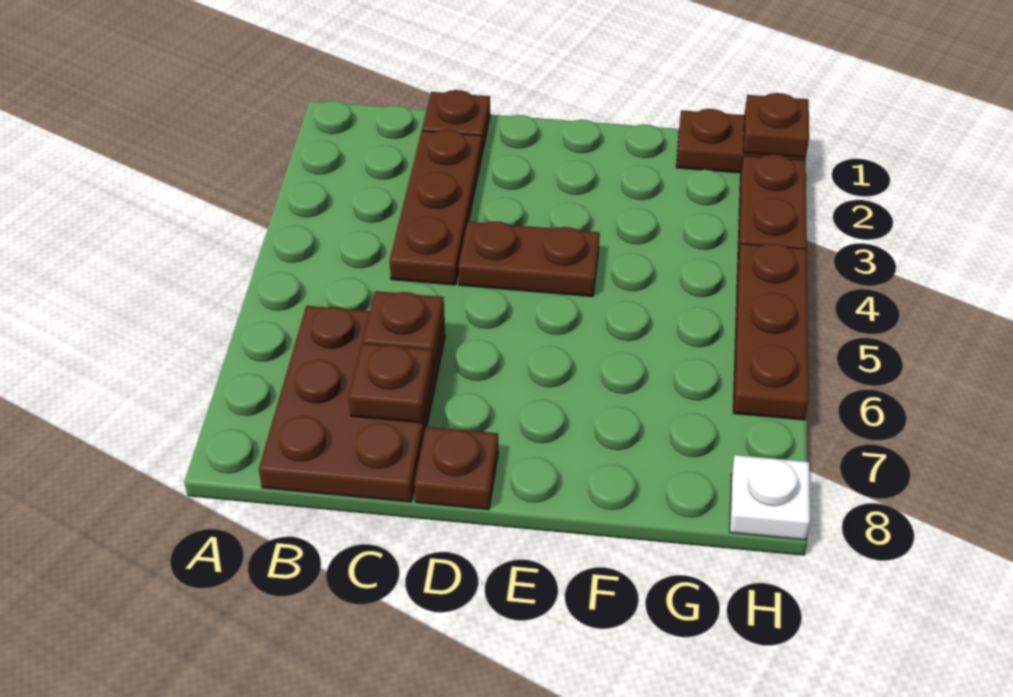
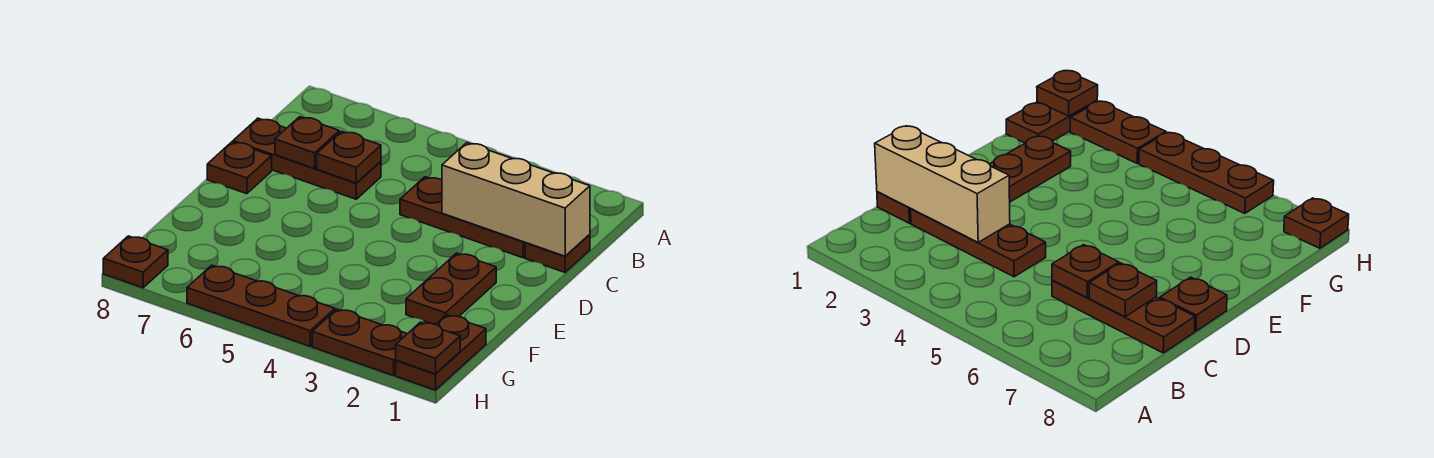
brown 2x3 plate [259,306,445,502] -> brown 1x3 plate [233,118,381,199]
none -> tan 1x3 brick [442,143,590,256]
brown 1x2 plate [458,221,600,297] -> brown 1x2 plate moved to [406,253,496,324]
white 1x1 plate [730,455,810,540] -> brown 1x1 plate [103,236,168,288]

